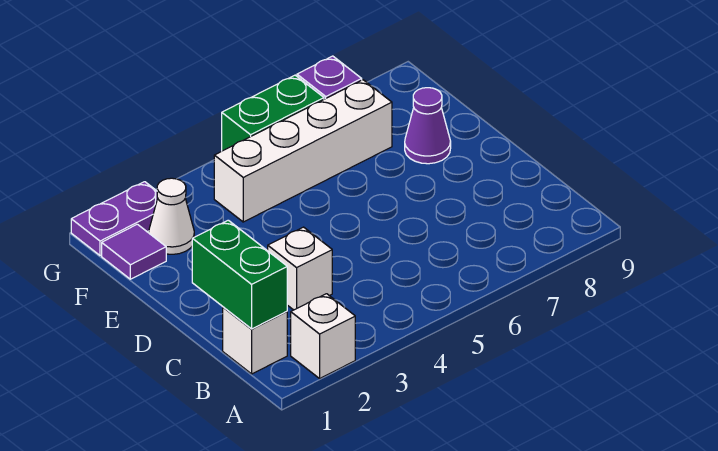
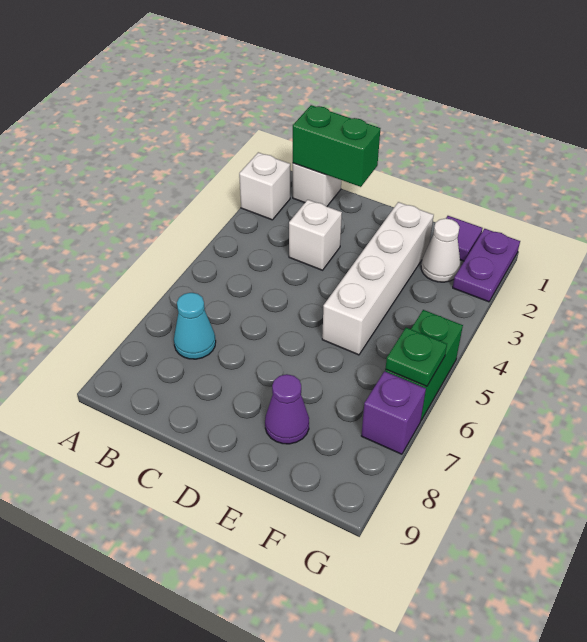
none -> cyan 1x1 cone [174,293,216,359]
white 1x4 brick [214,80,392,222] -> white 1x4 brick moved to [322,202,434,355]
none -> green 1x1 plate [386,328,447,387]

